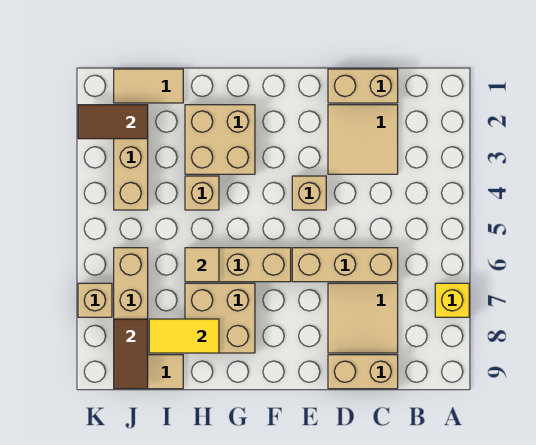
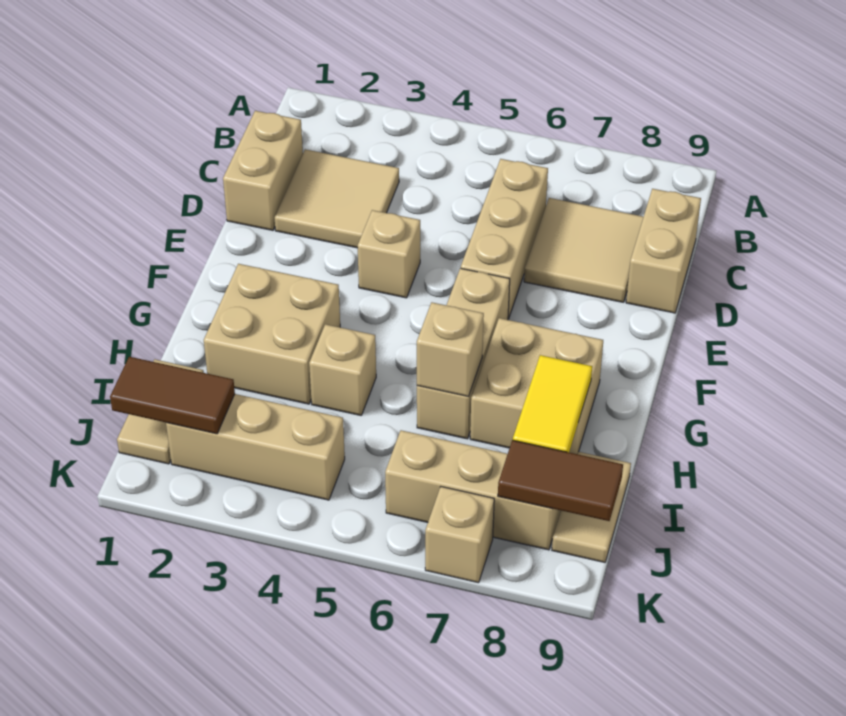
yellow 1x1 brick [435,283,469,317] -> none
tan 1x1 tile [185,248,219,282] -> tan 1x1 brick [417,302,484,396]
brown 1x2 tile [78,105,148,139] -> brown 1x2 tile turned to [110,357,235,434]

